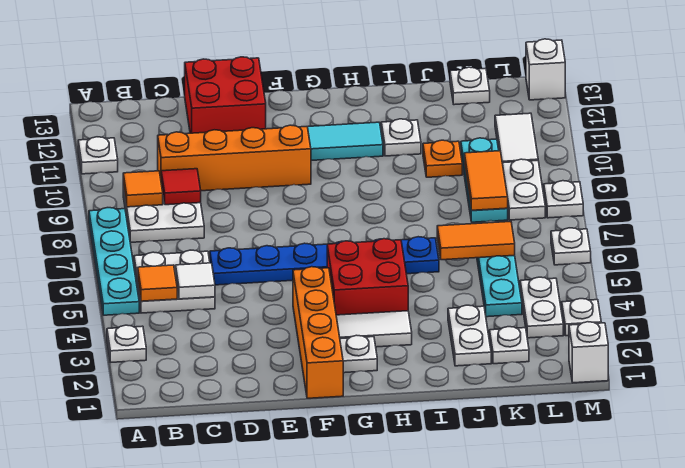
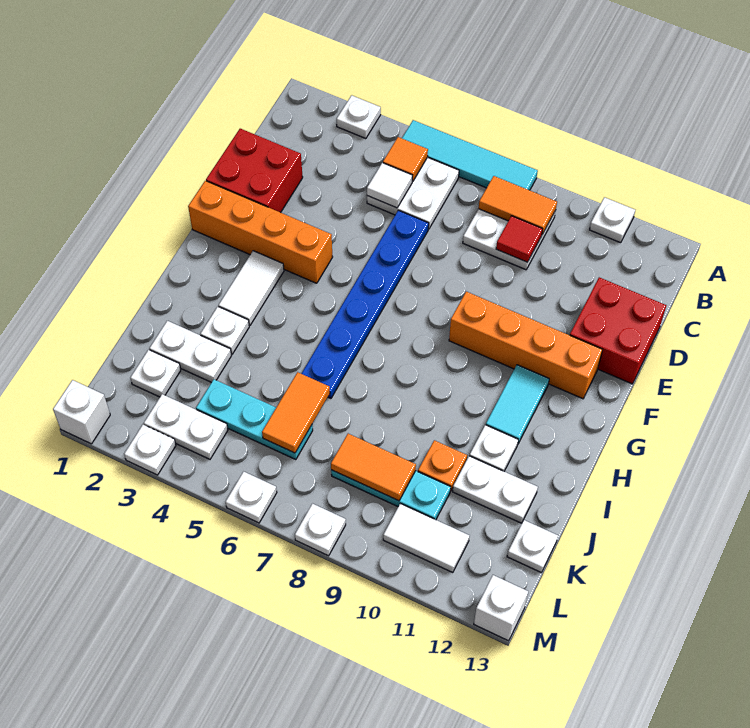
cyan 1x4 plate [89,208,139,315] -> cyan 1x4 tile [402,120,538,190]
orange 1x1 tile [123,171,163,207] -> orange 1x2 tile [479,176,557,234]
orange 1x4 brick [158,125,311,191] -> orange 1x4 brick turned to [449,292,602,399]
white 1x1 plate [340,335,377,373] -> white 1x1 plate moved to [201,307,249,354]
red 2x2 brick [327,239,408,315] -> red 2x2 brick moved to [206,129,303,213]
white 1x2 plate [502,159,545,220] -> white 1x2 plate moved to [453,456,538,523]

